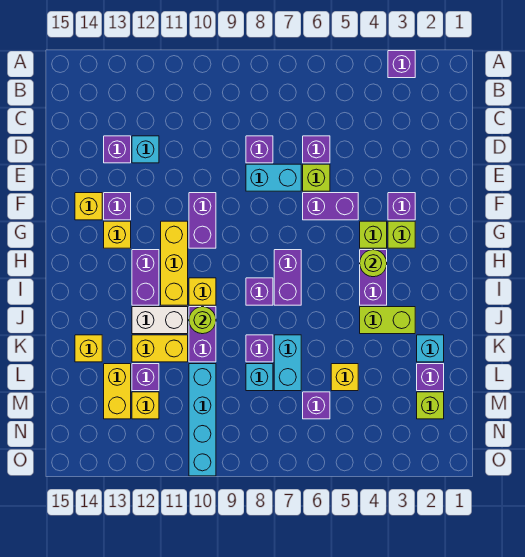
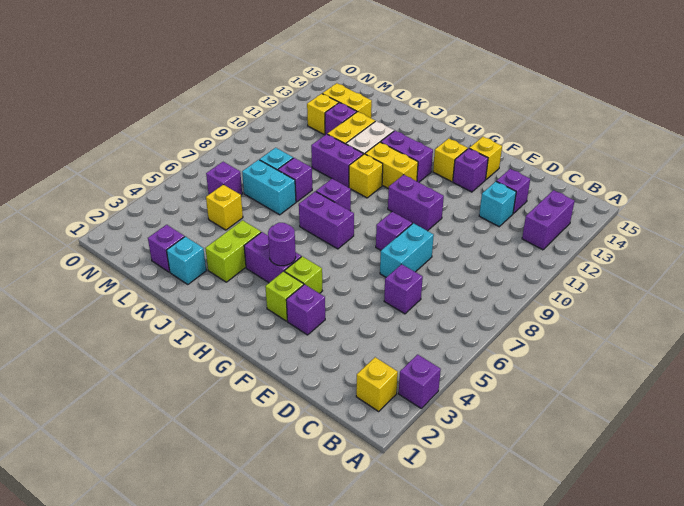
purple 1x1 brick [246,136,273,163] -> purple 1x1 brick moved to [376,212,412,250]
lime 1x1 brick [303,164,330,191] -> none
purple 1x2 brick [303,193,358,220] -> purple 1x2 brick moved to [522,190,575,250]
yellow 1x3 brick [161,221,188,305] -> yellow 1x2 brick [365,142,418,189]
lime 1x1 round brick [360,250,387,277] -> purple 1x1 round brick [268,223,296,266]
lime 1x1 round brick [189,307,216,334] -> none
yellow 1x1 brick [75,335,102,362] -> yellow 1x1 brick moved to [356,357,398,411]
cyan 1x4 brick [189,364,216,476] -> none
lime 1x1 brick [417,392,444,419] -> none

